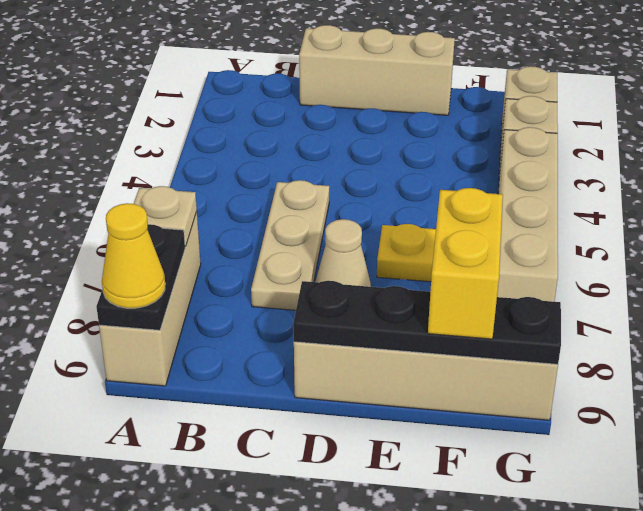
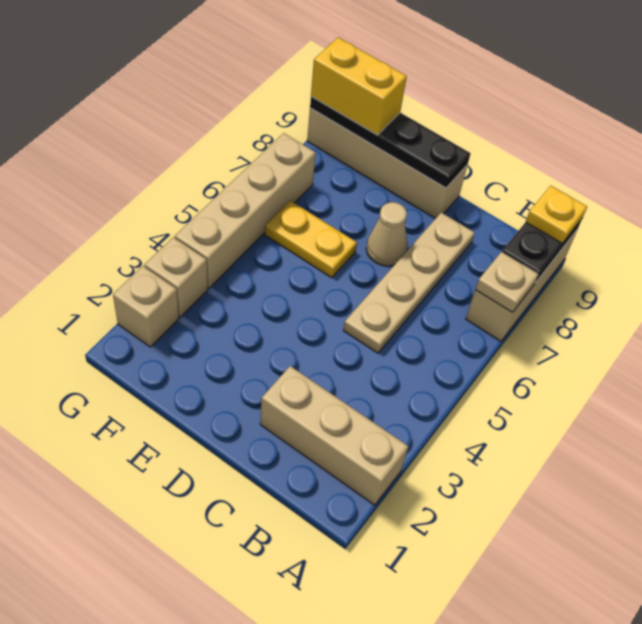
yellow 1x1 cone [102,203,165,308] -> yellow 1x1 plate [526,186,587,243]
tan 1x3 brick [299,25,455,115] -> tan 1x3 brick moved to [260,366,408,505]
tan 1x3 plate [251,180,329,310] -> tan 1x4 plate [343,213,475,353]
yellow 1x2 brick [428,188,503,339] -> yellow 1x2 brick turned to [311,37,407,135]

